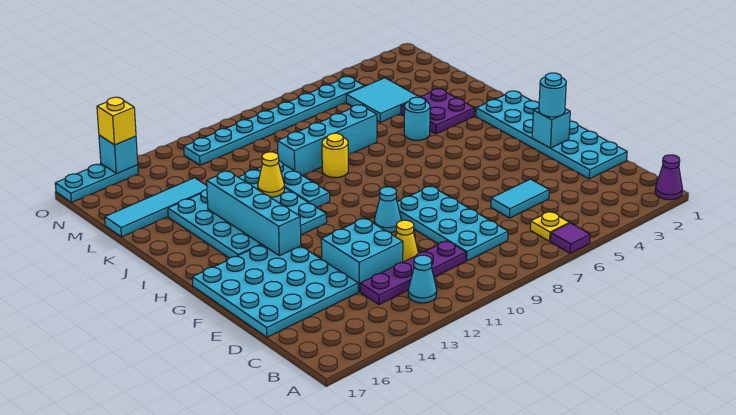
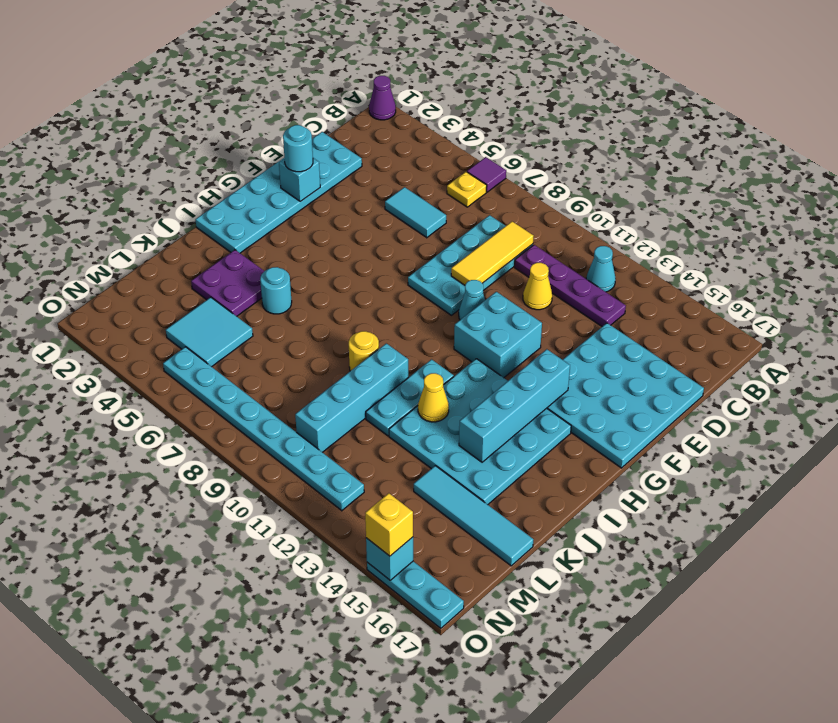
none -> yellow 1x3 tile [451,222,533,285]
cyan 2x2 brick [321,218,403,292] -> cyan 2x2 brick moved to [454,292,542,378]
cyan 1x4 brick [278,105,377,176] -> cyan 1x4 brick turned to [295,343,408,452]

